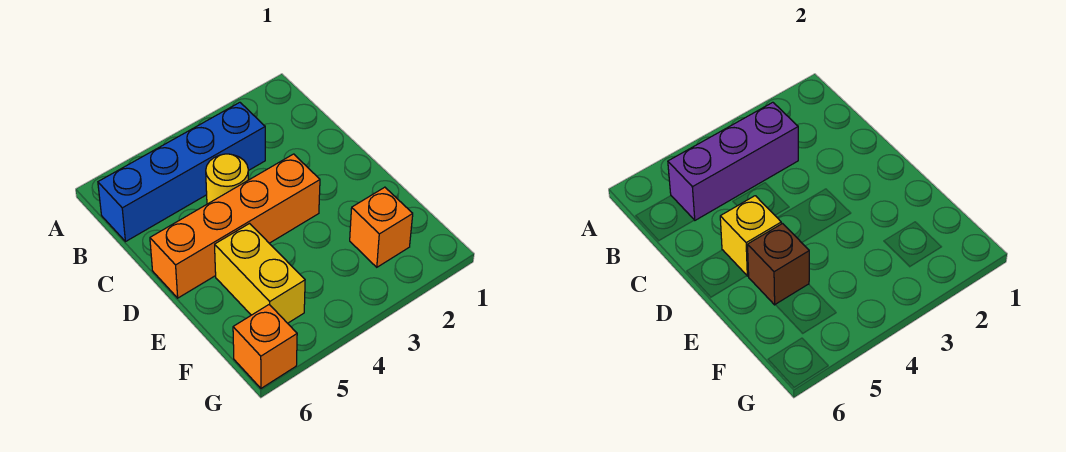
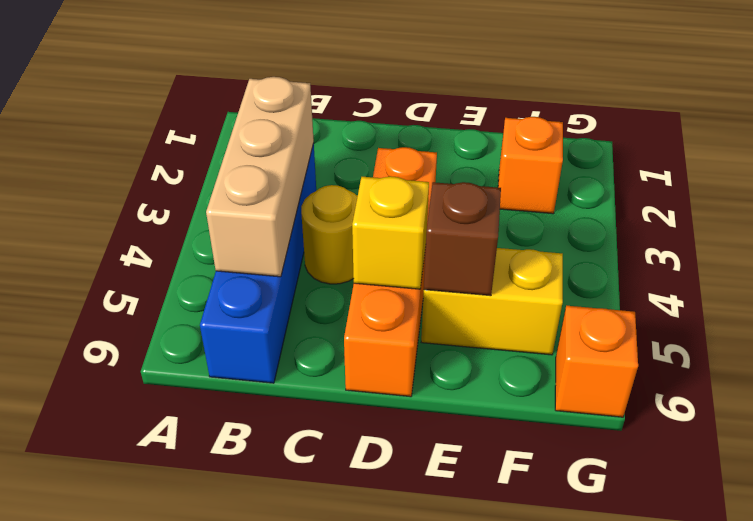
purple 1x3 brick [668,102,798,220] -> tan 1x3 brick [206,77,314,277]

